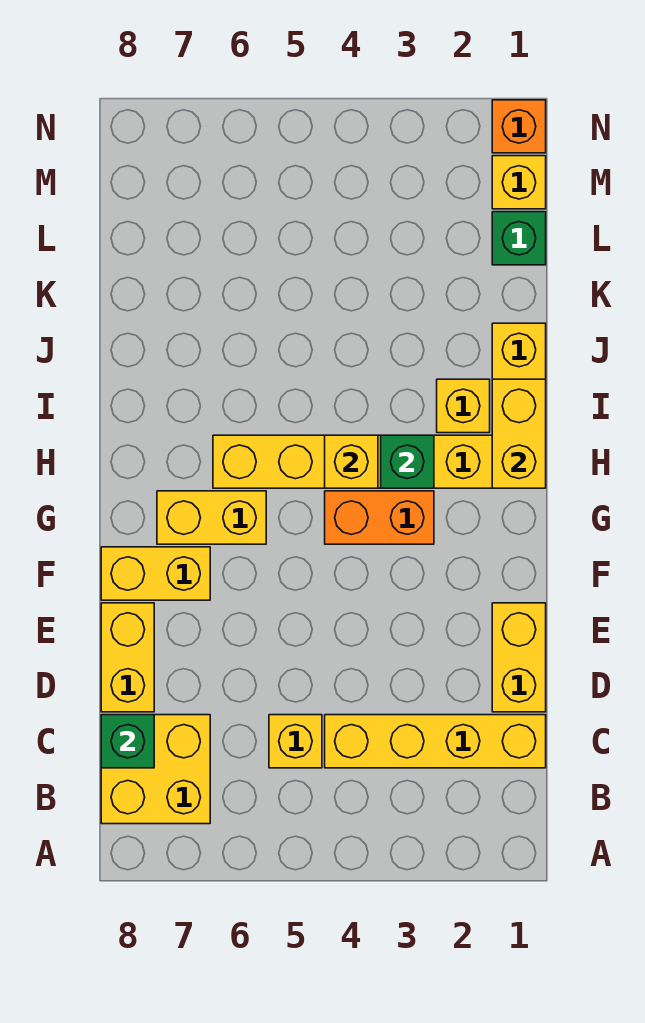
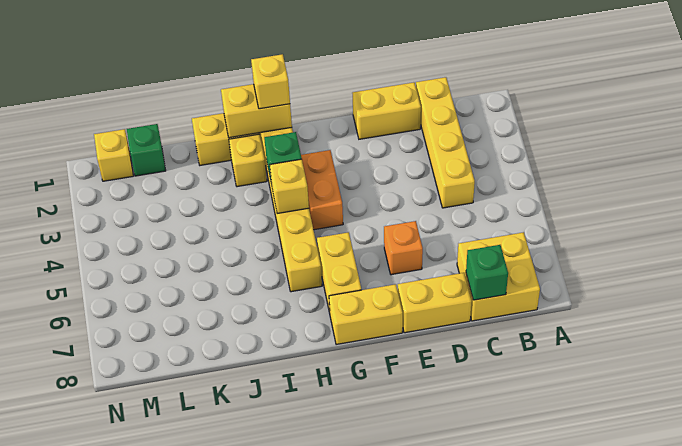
yellow 1x1 brick [269,715,322,768] -> yellow 1x1 brick moved to [251,54,290,109]
yellow 1x2 brick [101,547,210,600] -> yellow 1x2 brick turned to [329,284,403,345]
orange 1x1 brick [492,100,546,153] -> orange 1x1 brick moved to [384,221,423,275]

